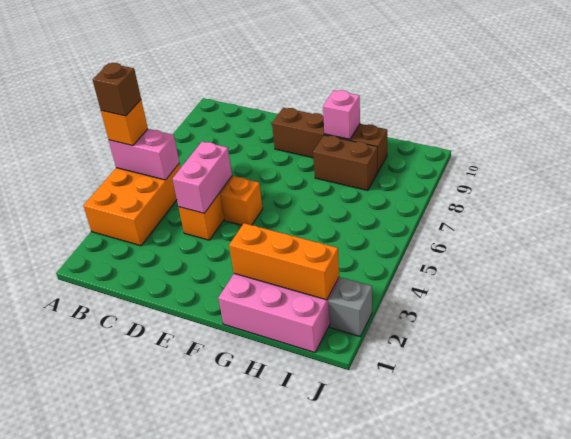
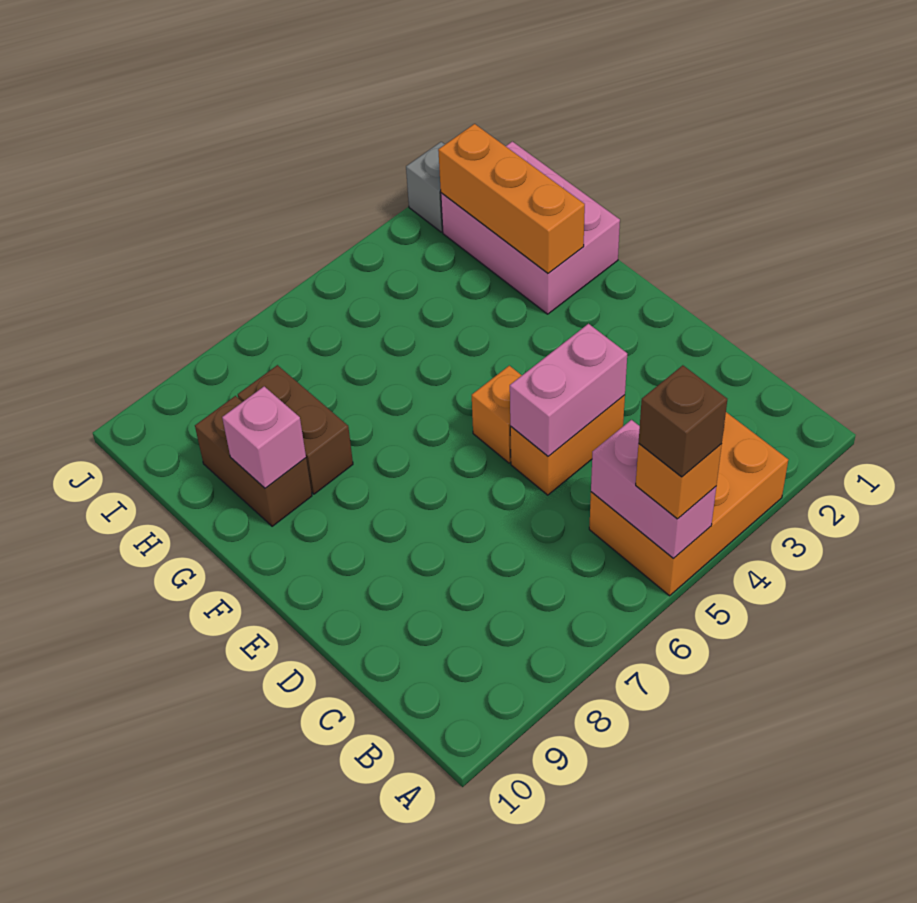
brown 1x4 brick [272,108,387,172] -> brown 1x2 brick [195,396,312,526]

